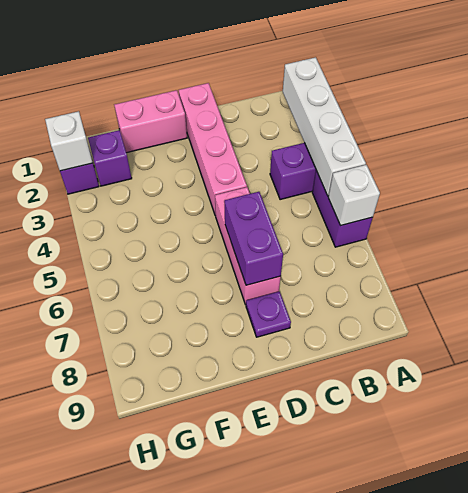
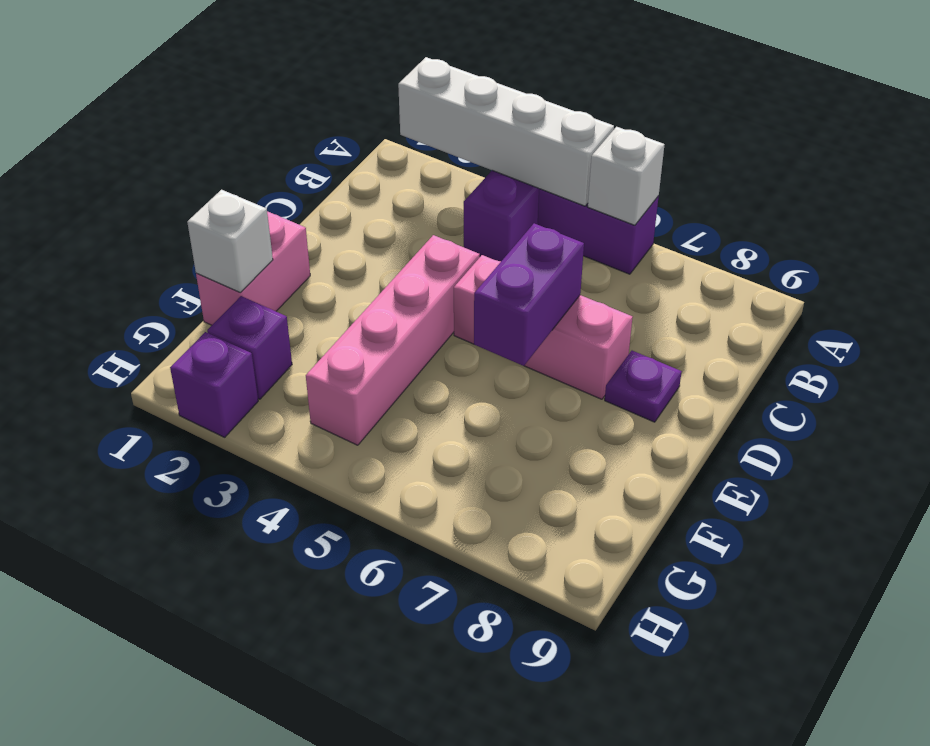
pink 1x4 brick [179,83,247,216] -> pink 1x4 brick turned to [306,235,480,445]
purple 1x2 brick [224,192,283,285] -> purple 1x2 brick turned to [474,223,584,366]
white 1x1 brick [45,111,93,171] -> white 1x1 brick moved to [187,190,273,293]

